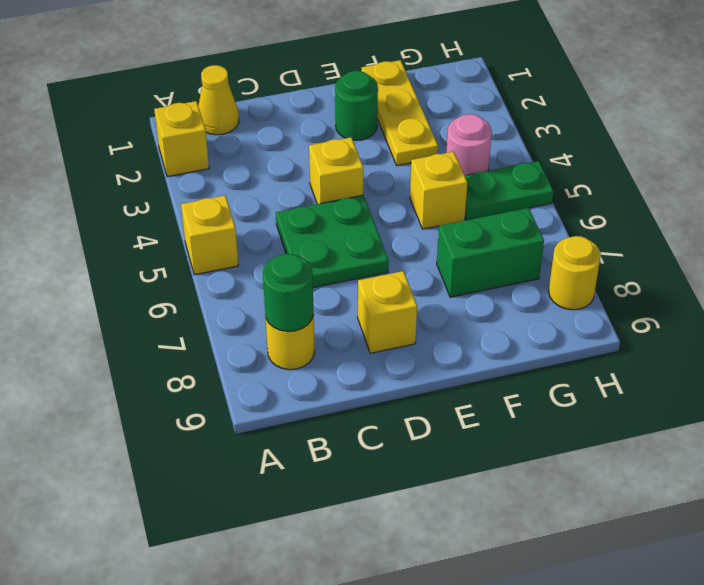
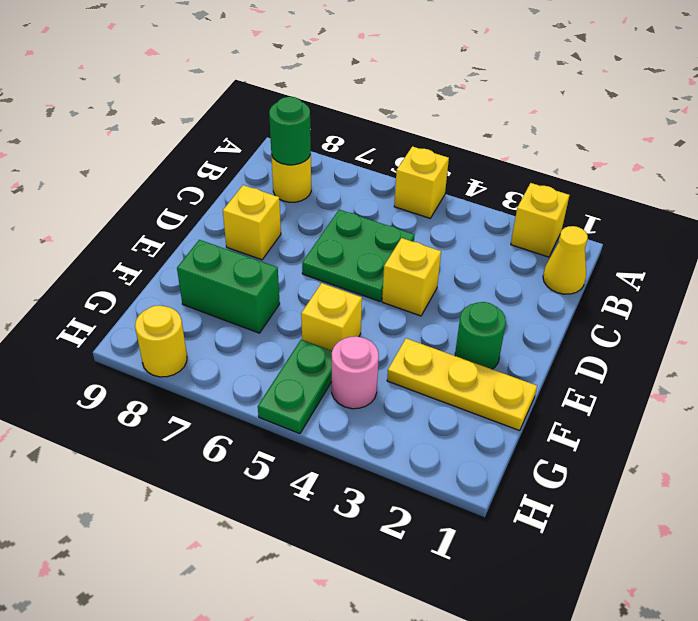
green 1x2 brick [437,208,544,297] -> green 1x2 brick turned to [177,240,280,333]

